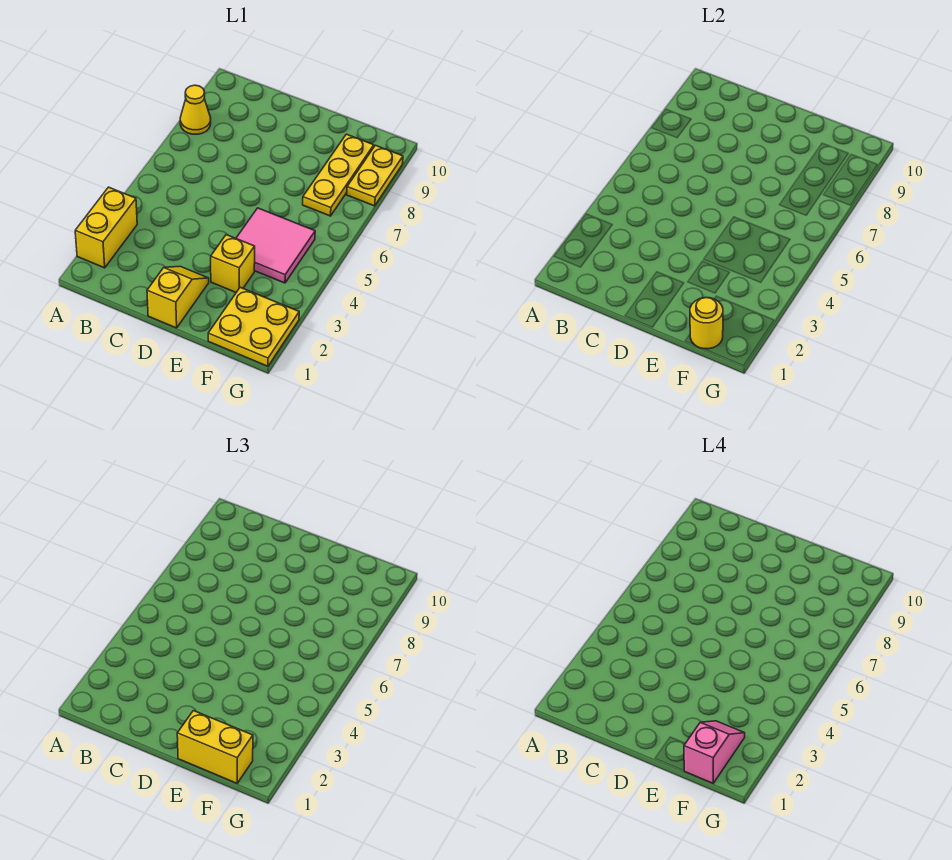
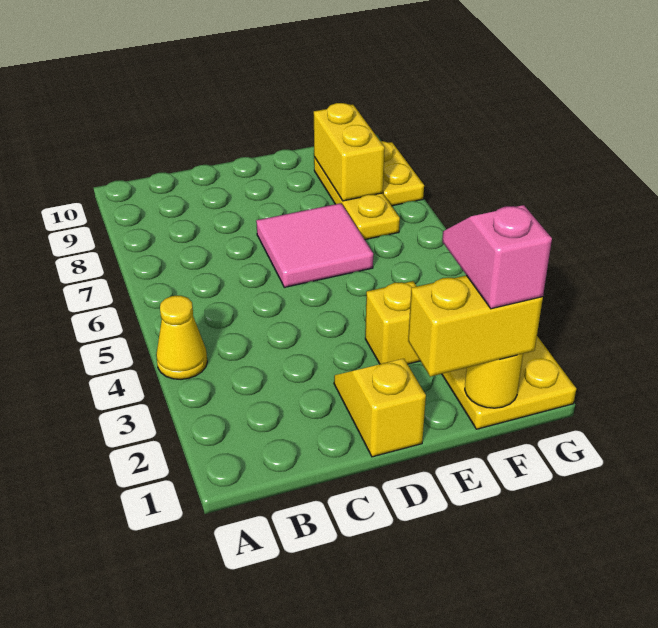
yellow 1x2 brick [75,187,137,268] -> yellow 1x2 brick moved to [314,103,385,201]
yellow 1x1 cone [180,85,211,134] -> yellow 1x1 cone moved to [156,296,207,379]
pink 2x2 tile [236,208,315,283] -> pink 2x2 tile moved to [256,203,373,287]

